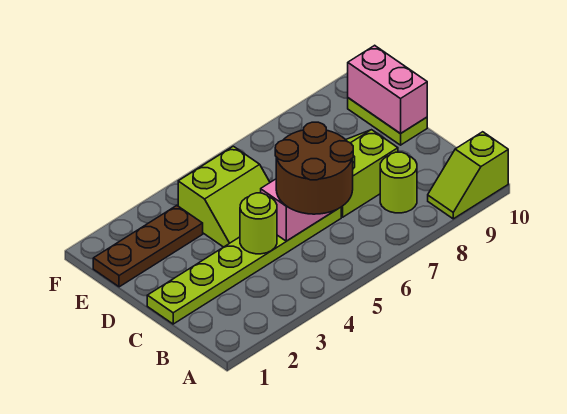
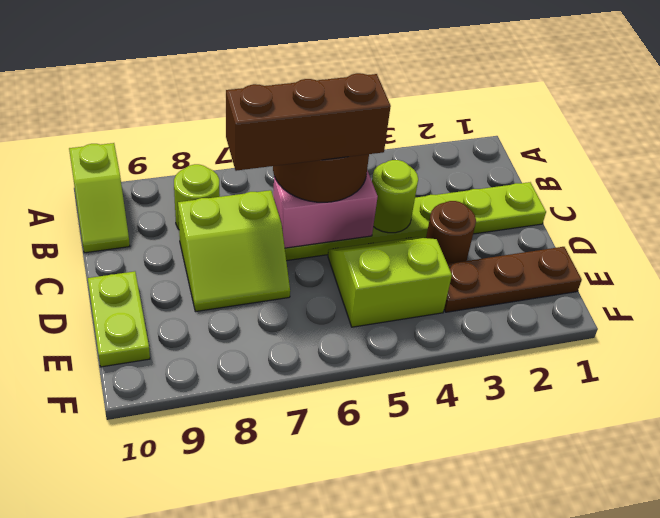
lime 1x2 slope [428,132,508,219] -> lime 1x2 slope turned to [69,143,130,253]
none -> brown 1x3 brick [226,73,391,171]
none -> brown 1x1 round brick [426,201,476,264]
pink 1x2 brick [348,45,427,134] -> none

